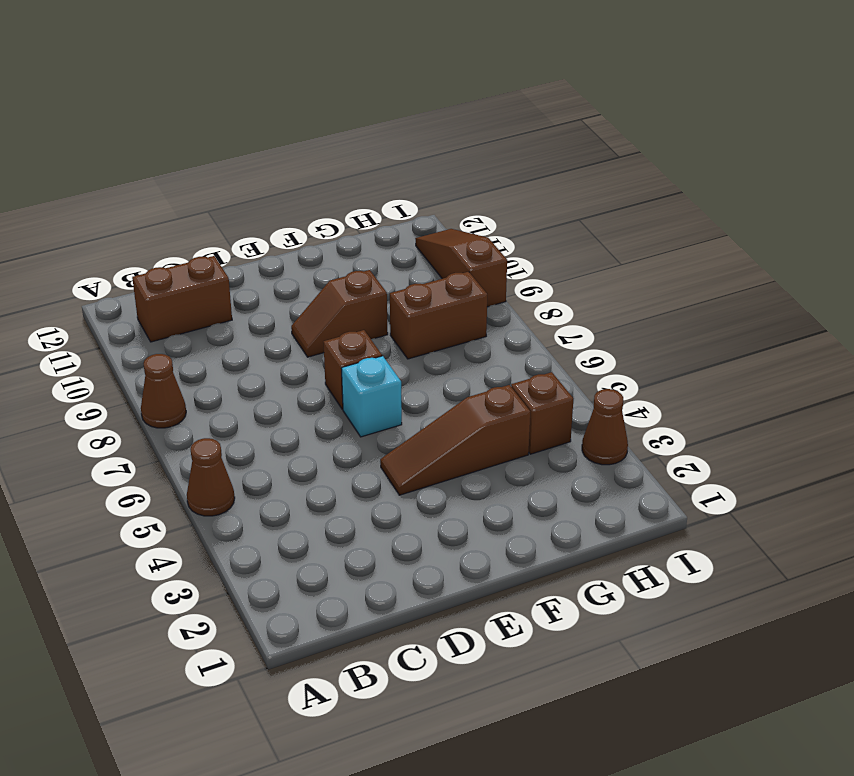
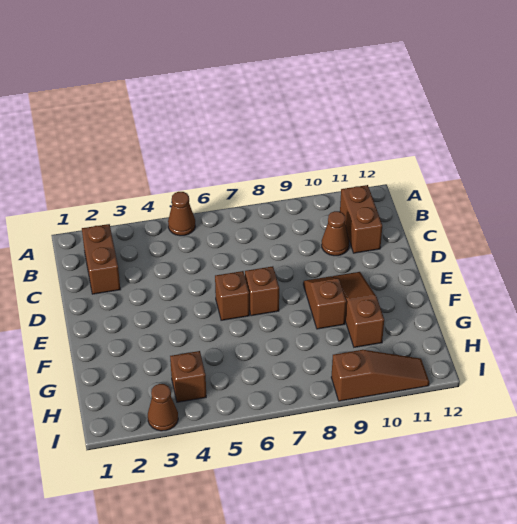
brown 1x1 cone [141,354,186,428] -> brown 1x1 cone moved to [322,211,349,256]
brown 1x3 slope [380,385,530,495] -> brown 1x3 slope moved to [333,272,384,347]
cyan 1x1 brick [341,356,402,437] -> brown 1x1 brick [215,271,249,320]
brown 1x2 brick [390,272,487,359] -> brown 1x2 brick moved to [82,224,120,294]

